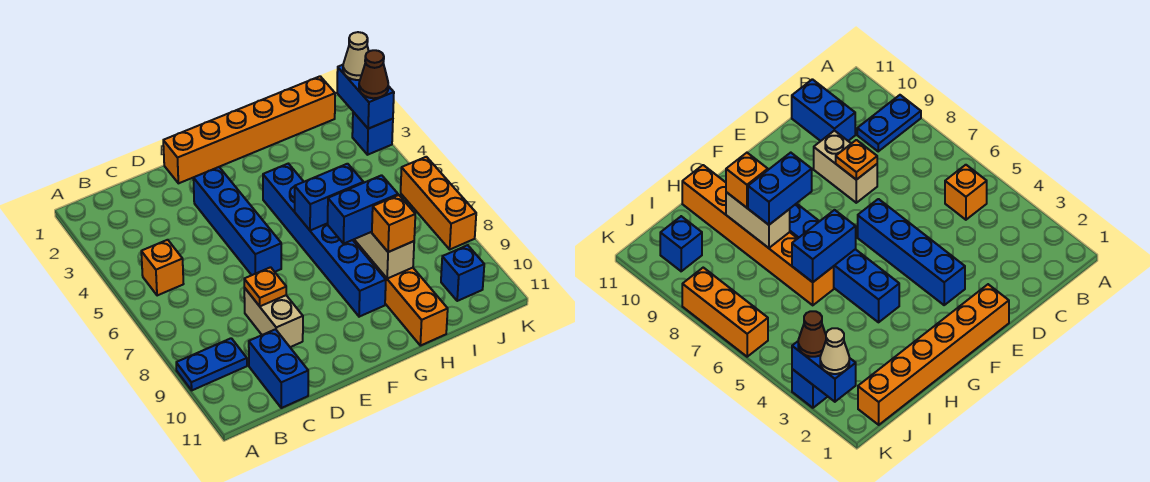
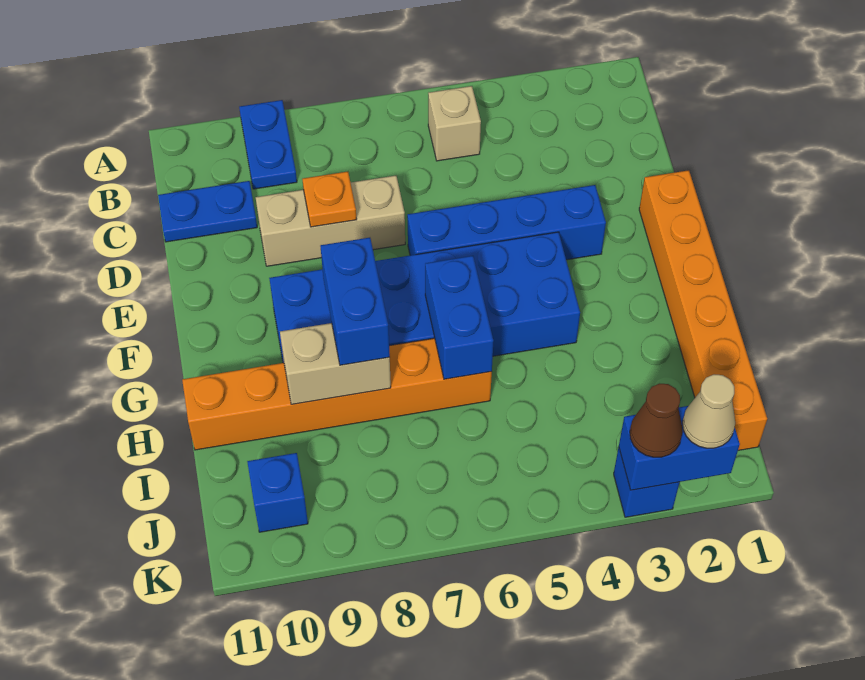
orange 1x1 brick [141,240,183,296] -> tan 1x1 brick [428,86,481,161]
blue 1x2 brick [249,329,308,408] -> blue 1x2 plate [158,181,257,242]
tan 1x2 brick [244,288,303,347] -> tan 1x3 brick [256,176,405,266]
blue 1x6 brick [263,164,386,317] -> blue 2x6 brick [269,232,580,363]
orange 1x1 brick [372,195,415,252] -> none
orange 1x3 brick [401,157,476,249] -> none

